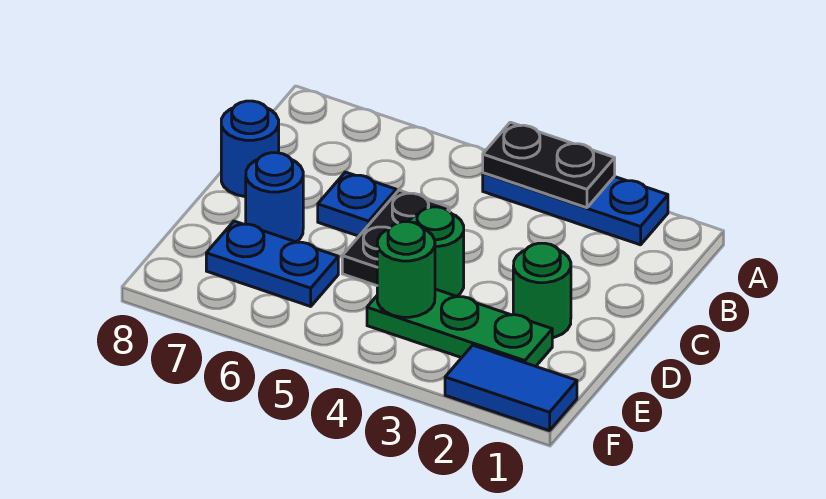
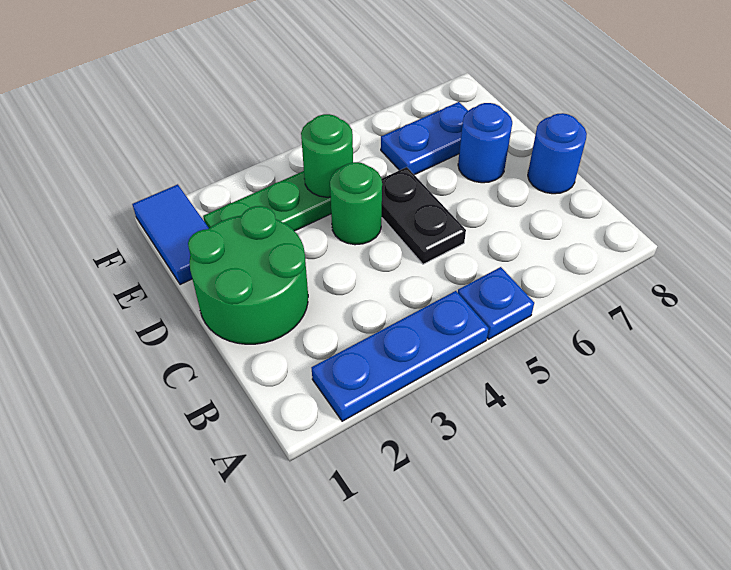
black 1x2 plate [483,122,615,208] -> none
blue 1x1 plate [318,172,396,236] -> blue 1x1 plate moved to [458,267,534,339]
green 1x1 round brick [513,243,571,338] -> green 2x2 round brick [188,206,308,344]
blue 1x2 tile [445,345,577,431] -> blue 1x2 tile turned to [132,184,209,285]

